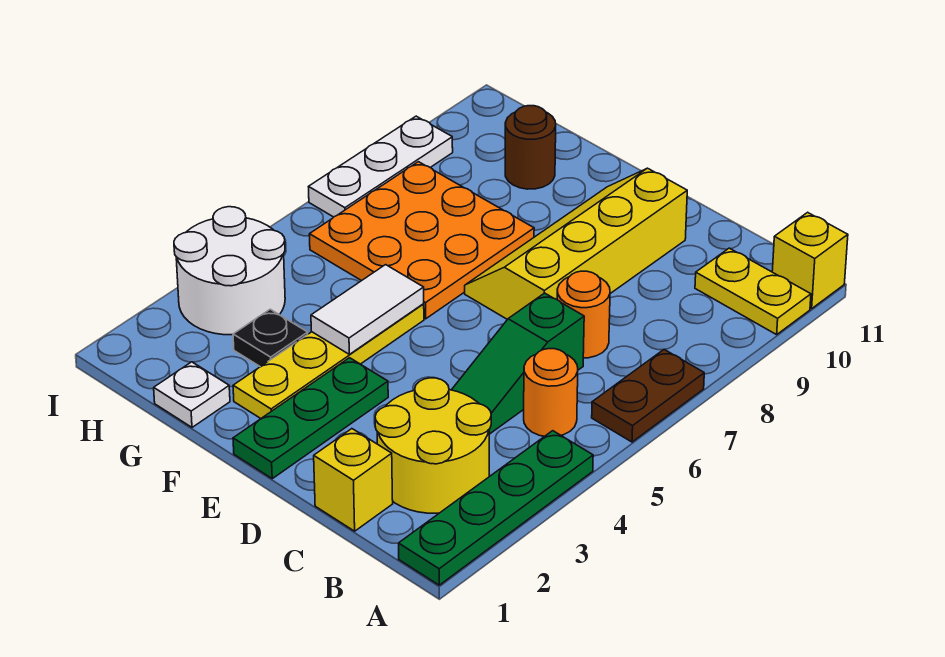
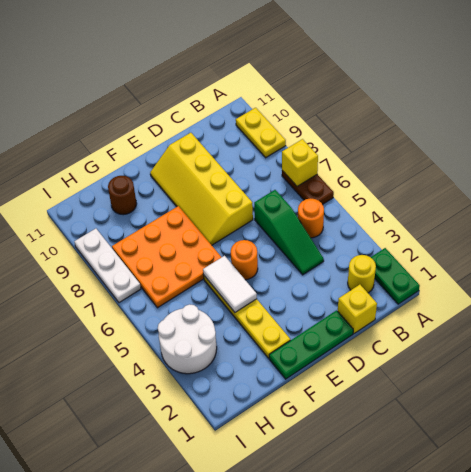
green 1x4 plate [399,431,593,585] -> green 1x2 plate [371,248,420,304]
yellow 1x2 plate [695,248,811,335] -> yellow 1x2 plate turned to [236,108,286,158]
yellow 1x1 brick [772,212,848,309] -> yellow 1x1 brick moved to [282,139,318,186]
yellow 2x2 round brick [375,378,491,513] -> yellow 1x1 round brick [348,255,376,293]
orange 1x1 round brick [557,271,610,358] -> orange 1x1 round brick moved to [231,240,258,280]
green 1x3 plate [233,358,388,479] -> green 1x3 plate turned to [269,310,353,379]
white 1x1 plate [154,362,230,427] -> none
black 1x1 plate [233,309,308,367] -> none

